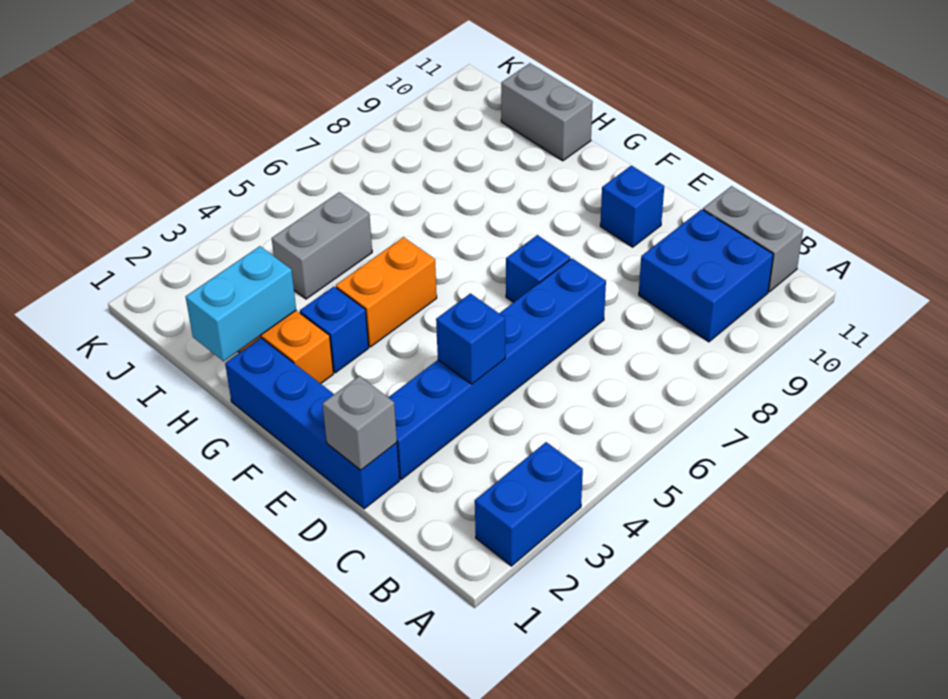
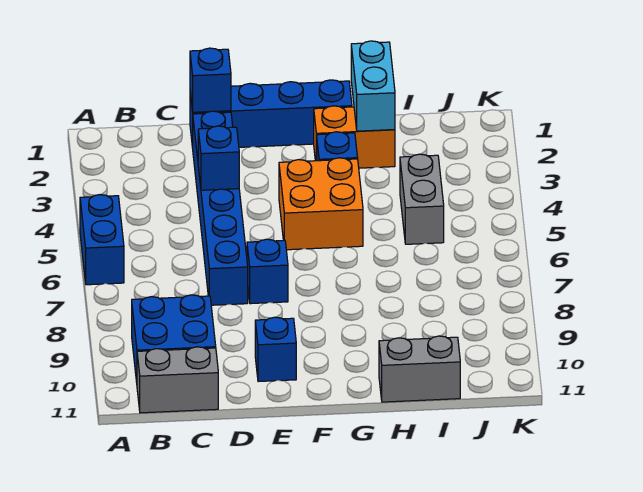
blue 1x2 brick [475,442,583,566] -> blue 1x2 brick moved to [80,195,124,285]
grey 1x1 brick [322,376,397,470] -> blue 1x1 brick [190,48,231,112]
orange 1x2 brick [336,237,437,347] -> orange 2x2 brick [279,158,363,250]

